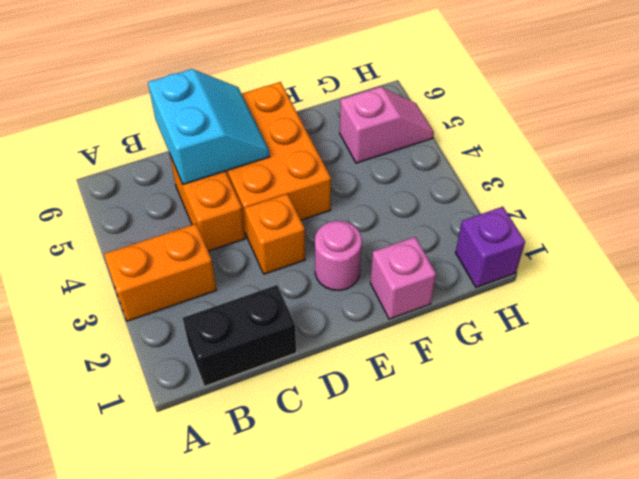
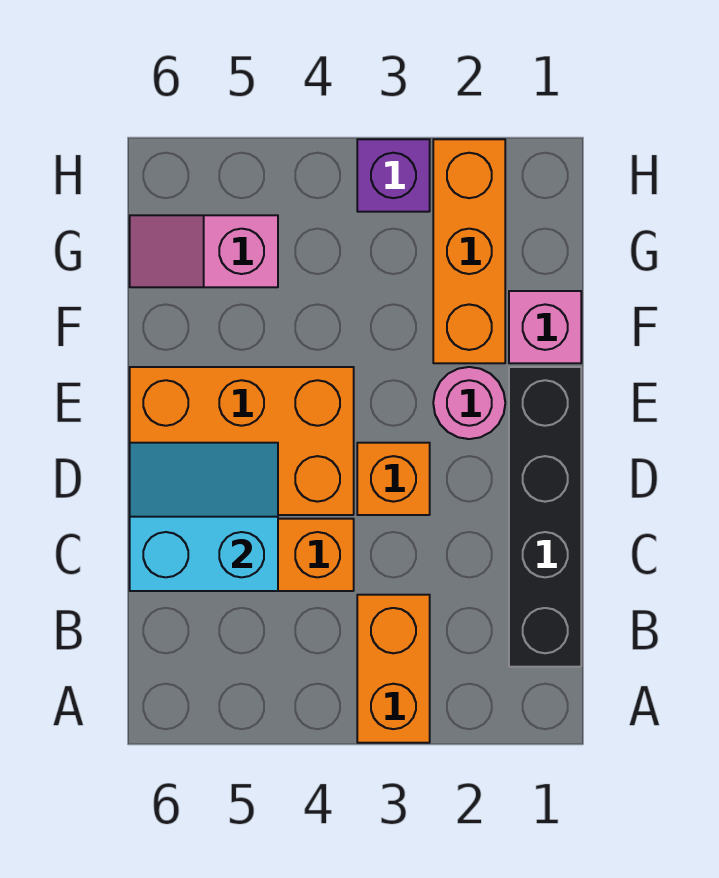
black 1x2 brick [183,285,296,387] -> black 1x4 brick [509,367,581,667]
none -> orange 1x3 brick [433,139,505,363]
pink 1x2 slope [340,87,434,163] -> pink 1x2 slope turned to [130,215,278,287]
purple 1x1 brick [455,207,525,287] -> purple 1x1 brick moved to [357,139,430,212]

